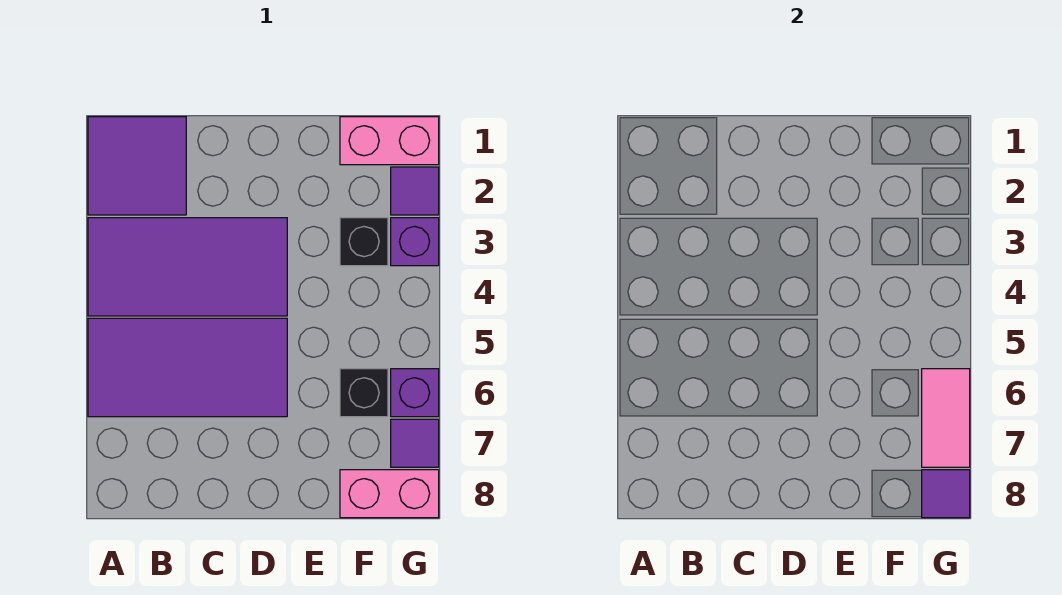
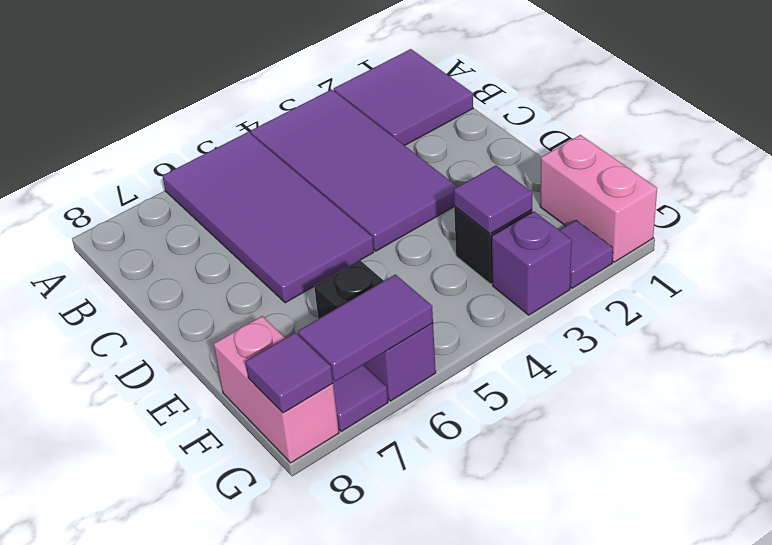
none -> purple 1x1 tile [454,166,532,234]
pink 1x2 tile [922,369,970,467] -> purple 1x2 tile [298,274,433,381]

